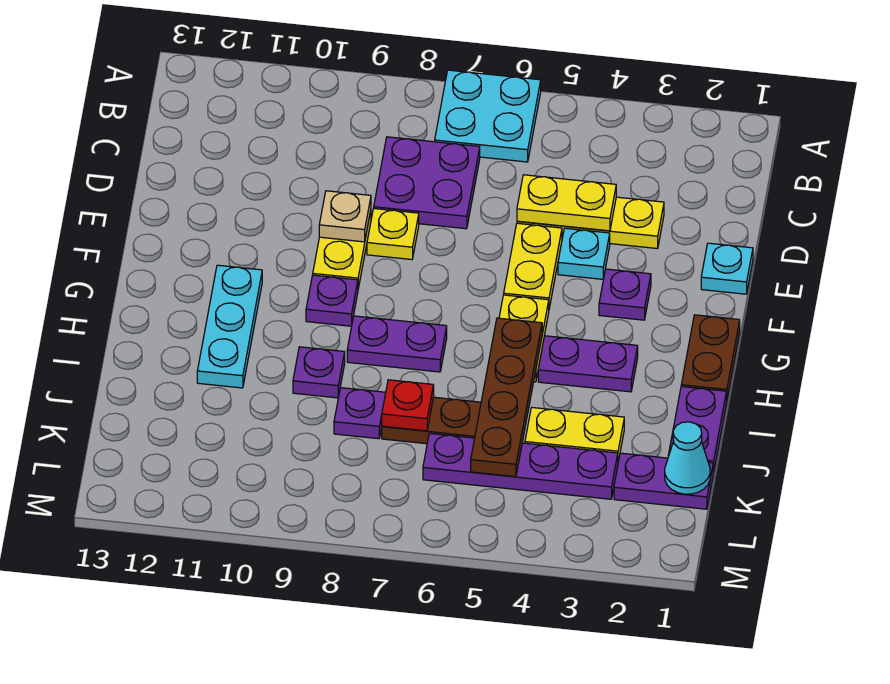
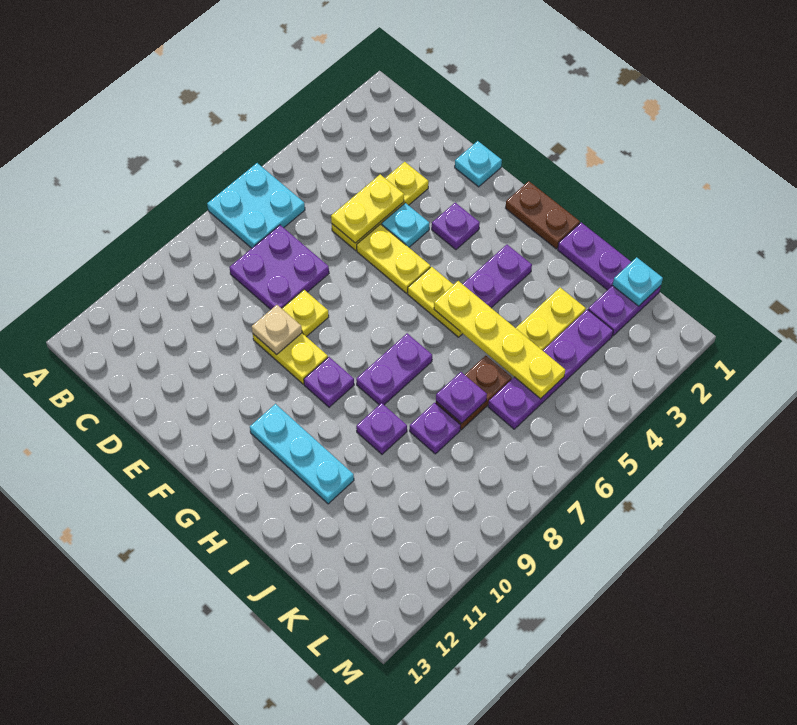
brown 1x4 plate [471,318,542,477] -> yellow 1x4 plate [434,281,565,399]
red 1x1 plate [382,380,434,431] -> purple 1x1 plate [436,372,487,423]
cyan 1x1 cone [665,422,710,494] -> cyan 1x1 plate [613,257,663,306]

